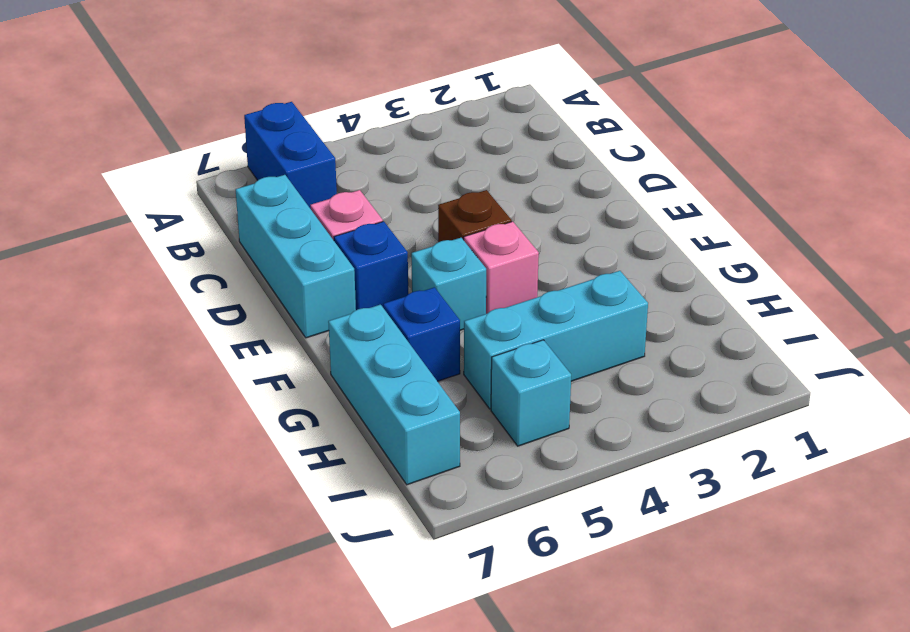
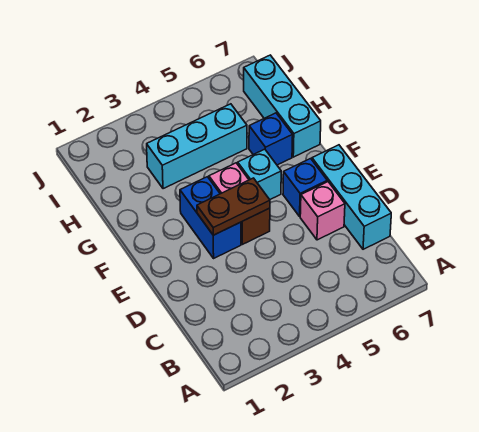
blue 1x2 brick [244,102,337,209] -> blue 1x2 brick moved to [180,177,241,258]
none -> brown 1x2 plate [197,178,270,235]
cyan 1x1 brick [491,340,571,446] -> none

